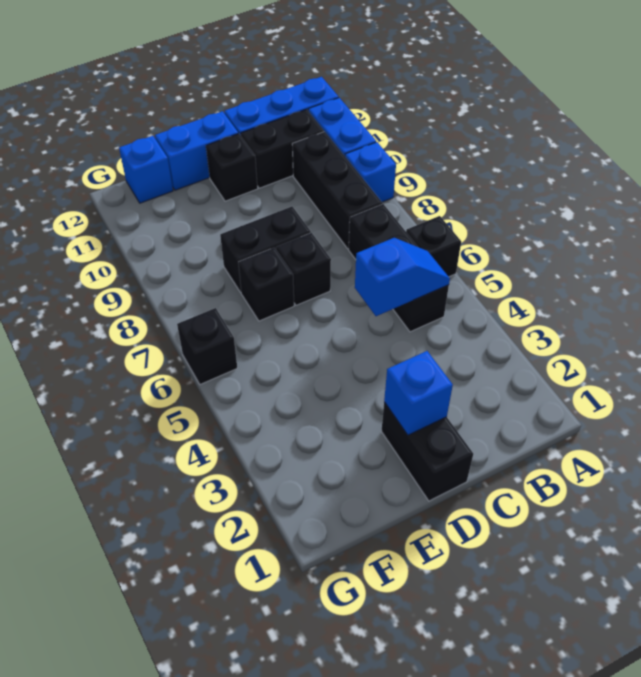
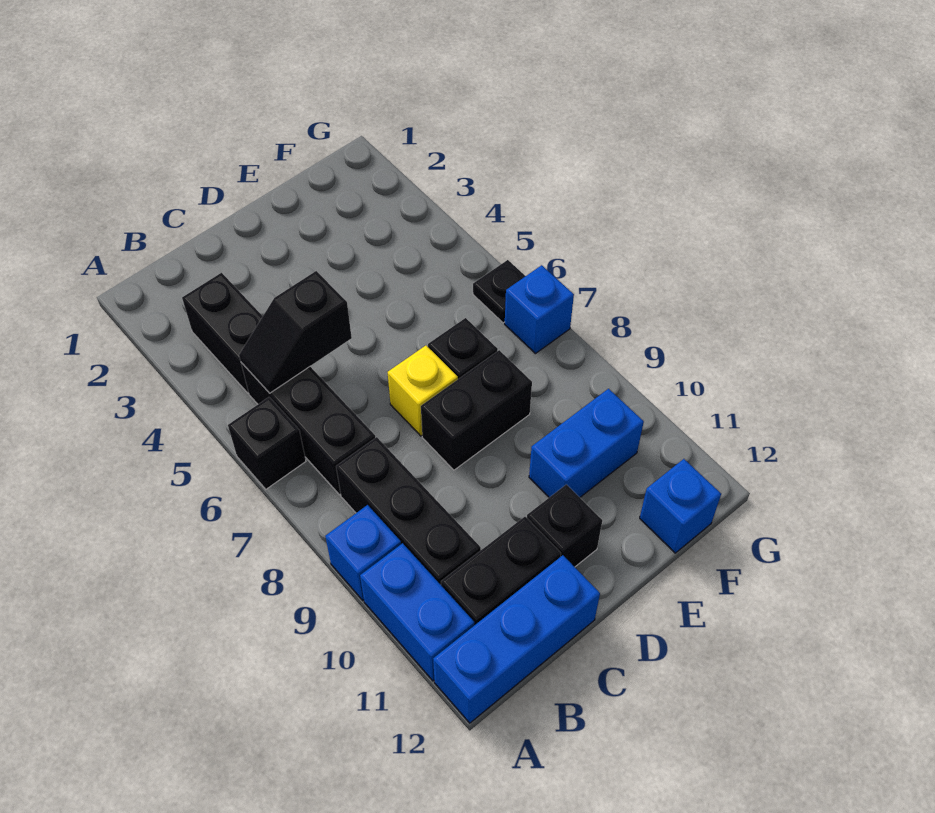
blue 1x2 slope [355,238,450,316] -> black 1x2 slope [239,271,352,393]
black 1x2 brick [381,402,473,501] -> black 1x2 brick moved to [182,273,263,393]
blue 1x1 brick [384,351,453,435] -> blue 1x1 brick moved to [505,265,574,354]
black 1x1 brick [276,233,331,305] -> yellow 1x1 brick [388,346,458,436]
blue 1x2 brick [155,111,238,190] -> blue 1x2 brick moved to [529,389,644,497]
black 1x1 brick [177,308,237,384] -> black 1x1 plate [473,260,525,323]

